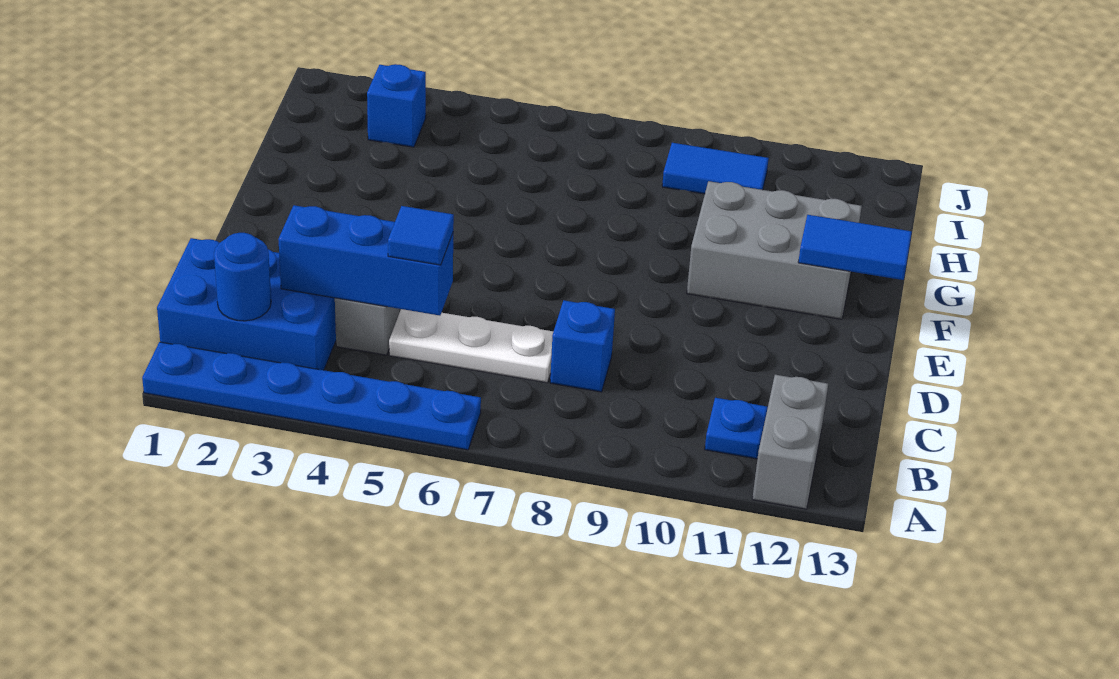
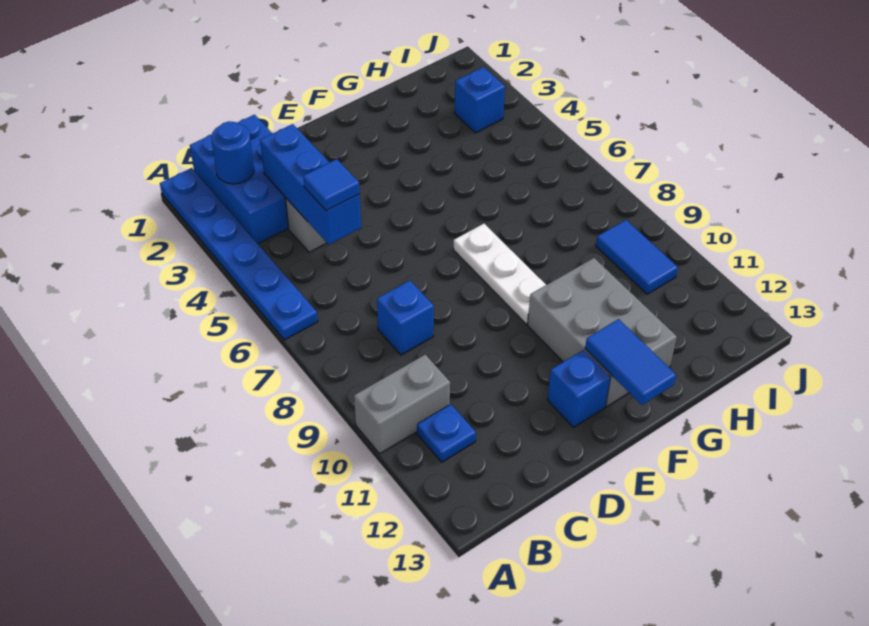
grey 1x2 brick [752,375,828,509] -> grey 1x2 brick moved to [354,355,450,454]
white 1x3 plate [389,309,553,383] -> white 1x3 plate moved to [453,224,546,324]
none -> blue 1x1 brick [547,350,611,427]

